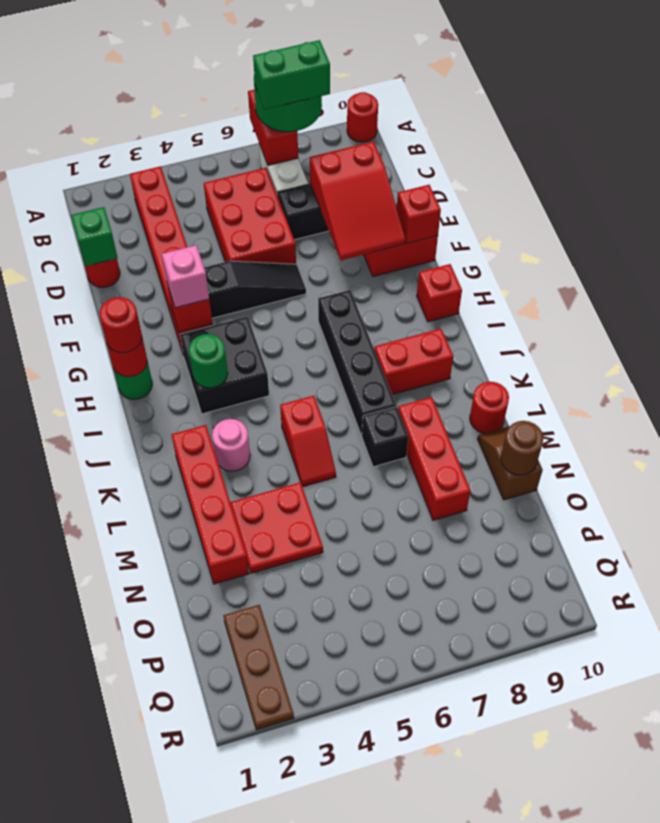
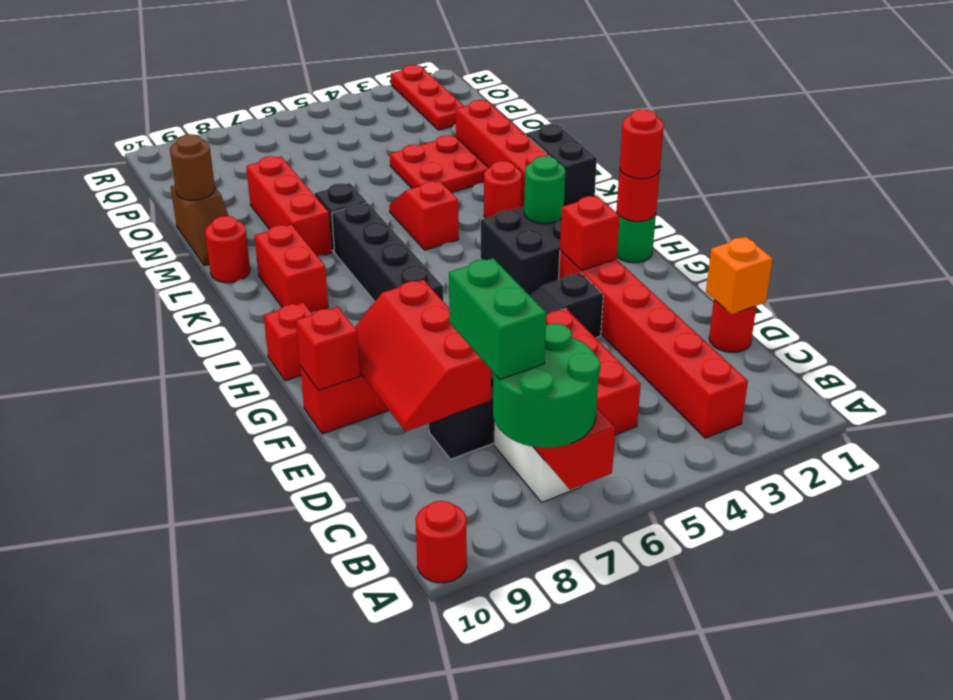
green 1x2 brick [253,40,330,109] -> green 1x2 brick turned to [449,258,546,379]
green 1x1 brick [71,207,118,266] -> orange 1x1 brick [706,237,773,315]
red 2x3 slope [310,142,406,260] -> red 2x3 slope turned to [355,280,491,431]
pink 1x1 brick [162,245,209,308] -> none
red 1x2 brick [374,329,453,395] -> red 1x2 brick turned to [254,224,328,312]
none -> black 1x2 brick [526,124,597,206]
pink 1x1 round brick [212,419,250,471] -> red 1x1 round brick [484,161,522,218]
brown 1x3 plate [223,605,294,730] -> red 1x3 plate [391,65,465,130]

